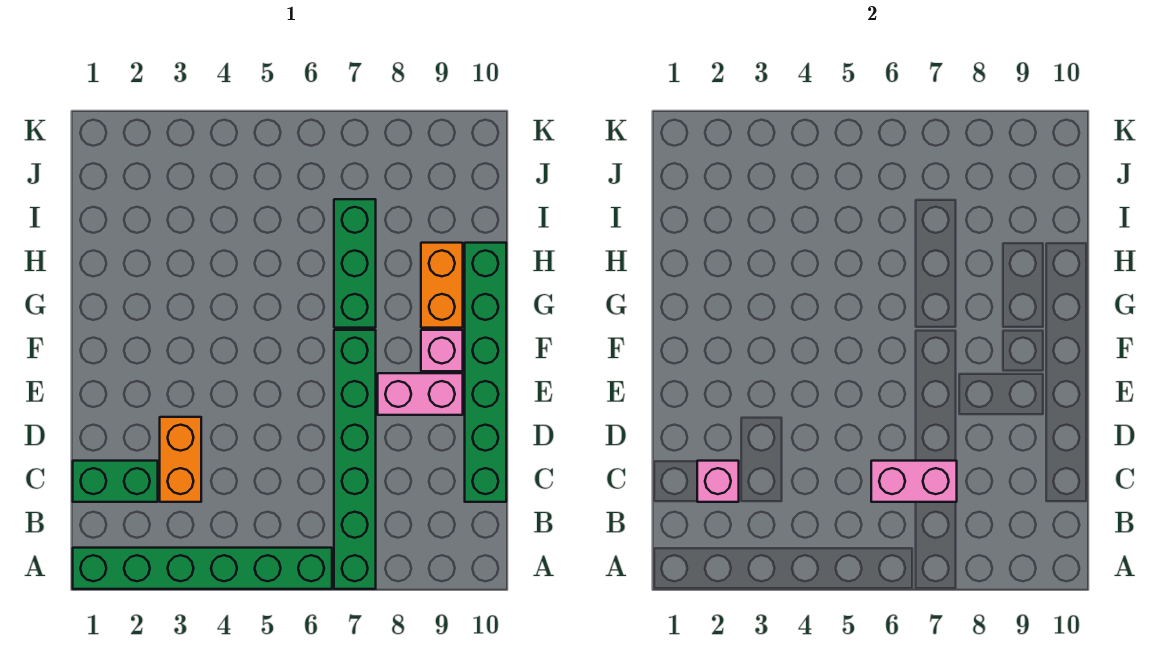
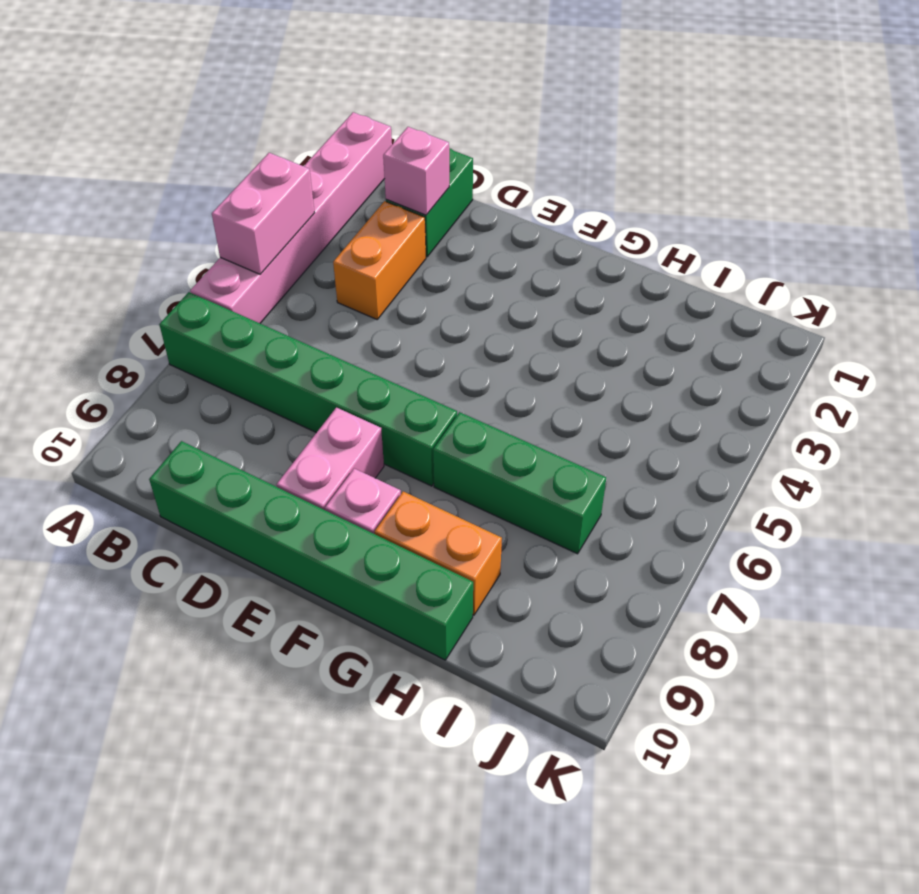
green 1x6 brick [73,548,332,589] -> pink 1x6 brick [190,112,392,323]
orange 1x2 brick [160,417,201,502] -> orange 1x2 brick turned to [333,201,426,319]
pink 1x2 brick [871,461,957,502] -> pink 1x2 brick moved to [212,153,314,274]

